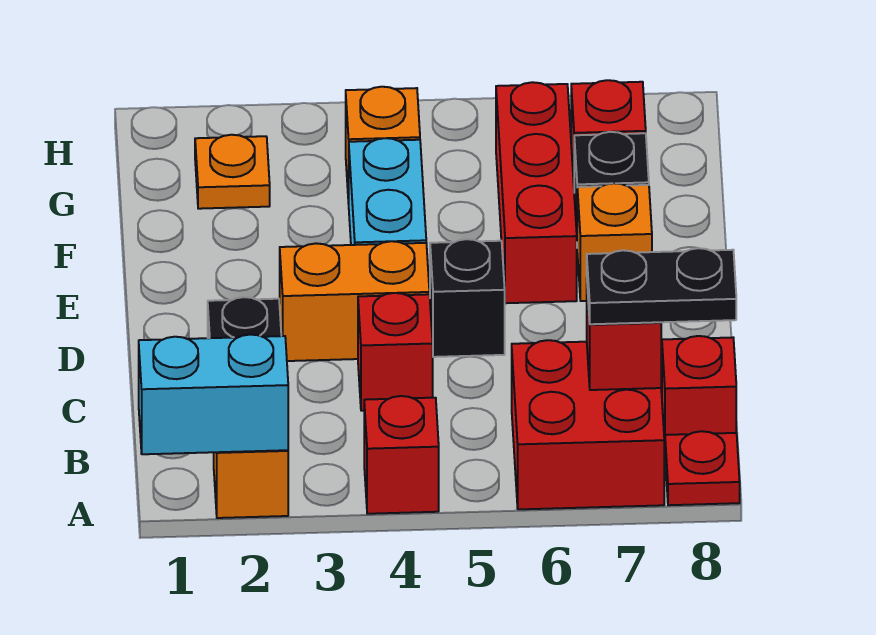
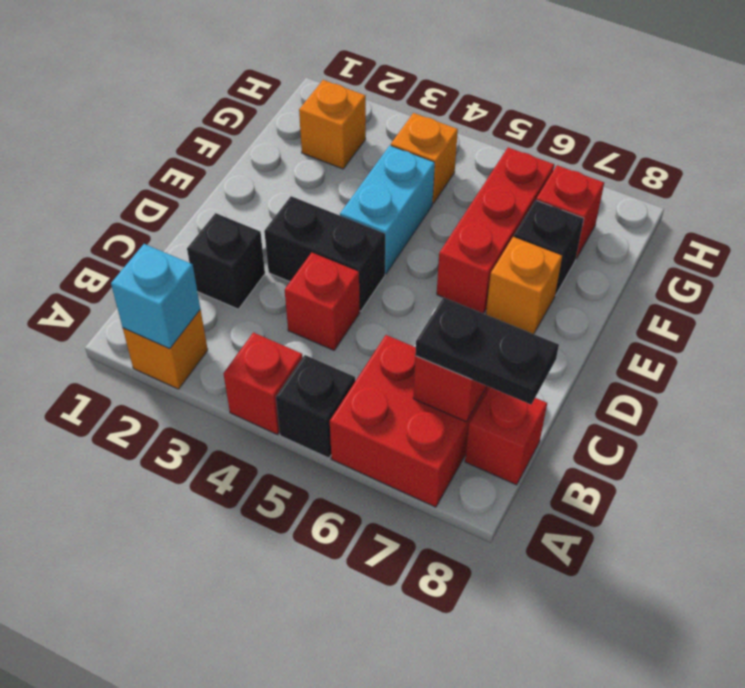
cyan 1x2 brick [139,335,288,454] -> cyan 1x1 brick [111,244,200,349]
red 1x1 plate [665,431,740,505] -> none
orange 1x2 brick [280,241,429,361] -> black 1x2 brick [264,196,385,311]
black 1x1 brick [430,239,505,357] -> black 1x1 brick moved to [276,355,355,458]
orange 1x1 plate [195,135,270,209] -> orange 1x1 brick [299,80,366,169]

